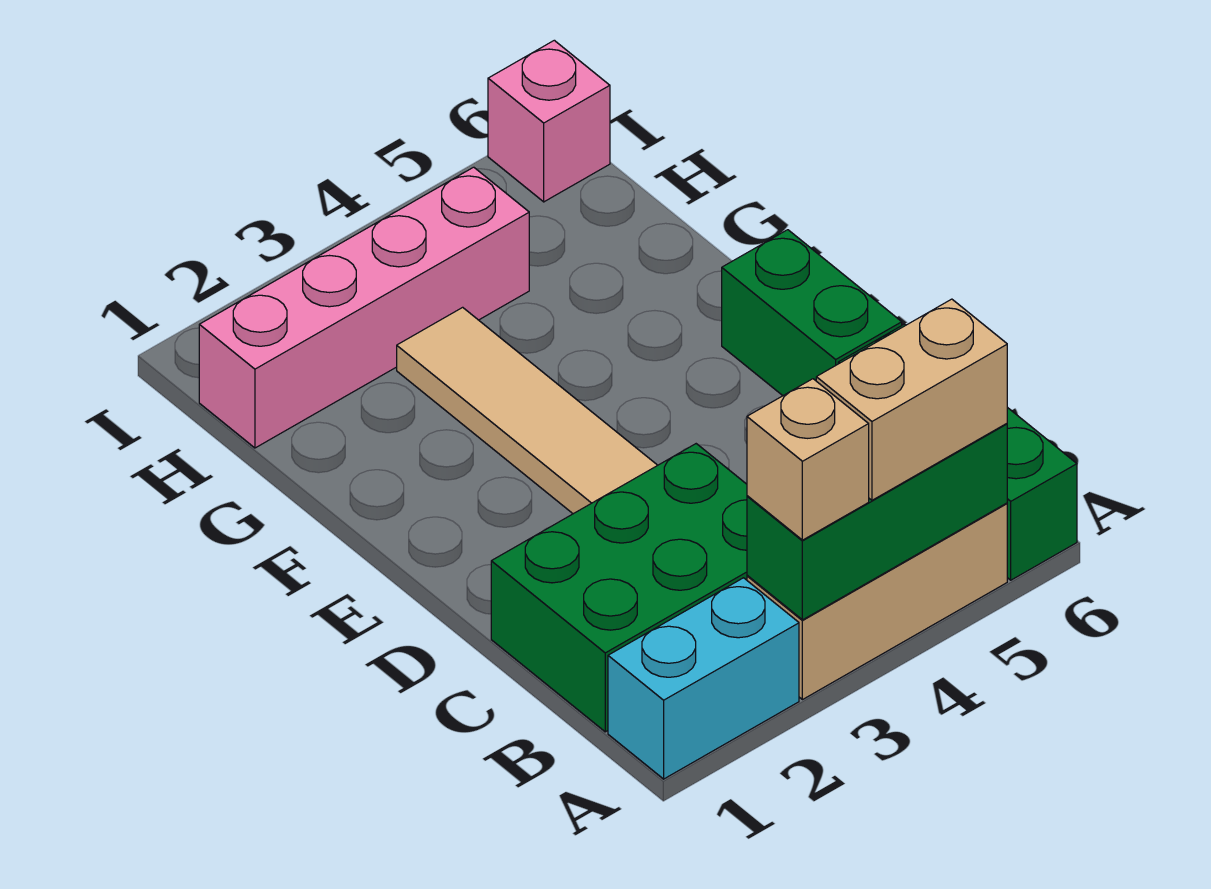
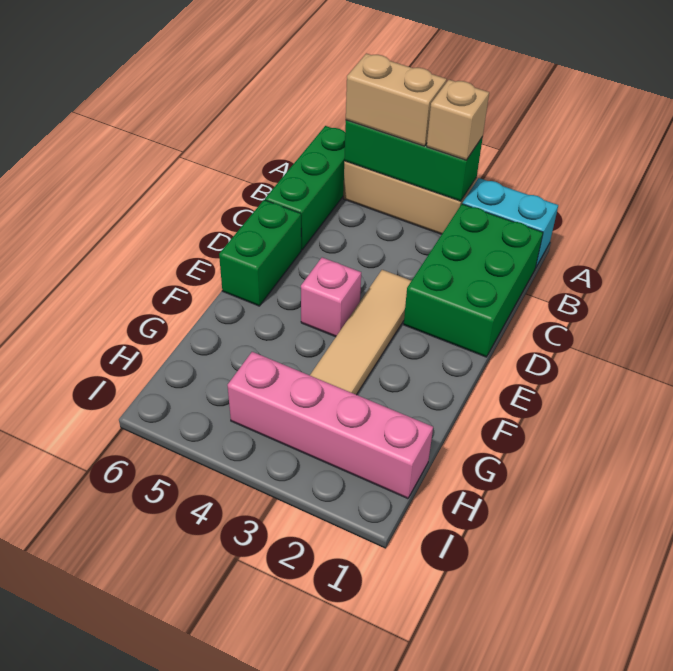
green 2x3 brick [491,444,747,732] -> green 2x3 brick turned to [404,204,543,357]
pink 1x1 brick [488,40,610,202] -> pink 1x1 brick moved to [301,257,361,337]

